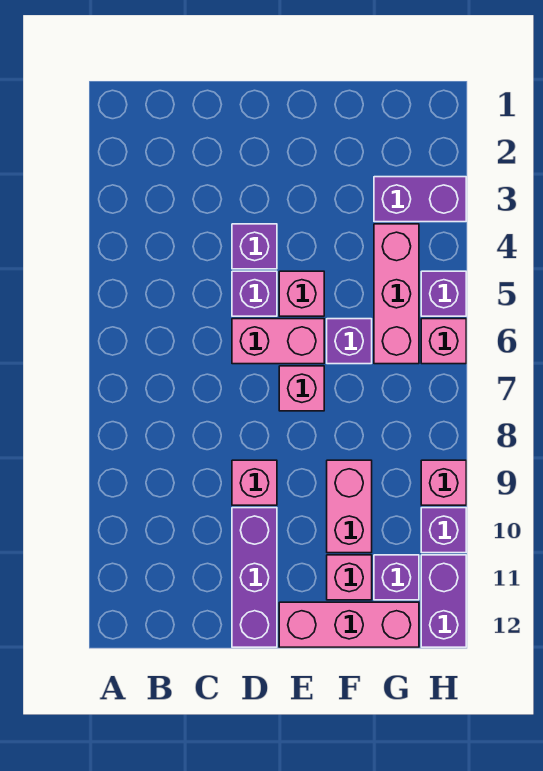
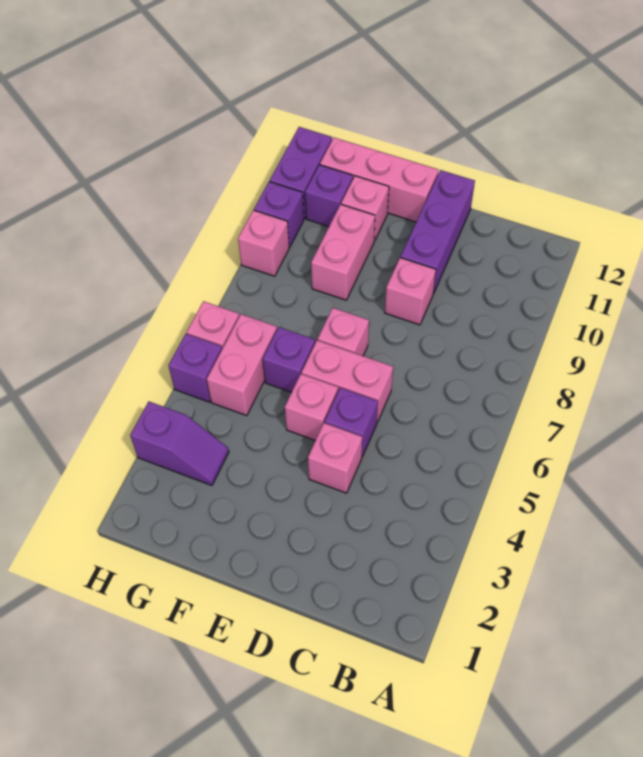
purple 1x1 brick [232,224,277,269] -> pink 1x1 brick [308,423,362,493]
purple 1x2 brick [374,177,466,222] -> purple 1x2 slope [130,402,229,485]
pink 1x3 brick [374,224,419,364] -> pink 1x2 brick [207,314,277,416]

